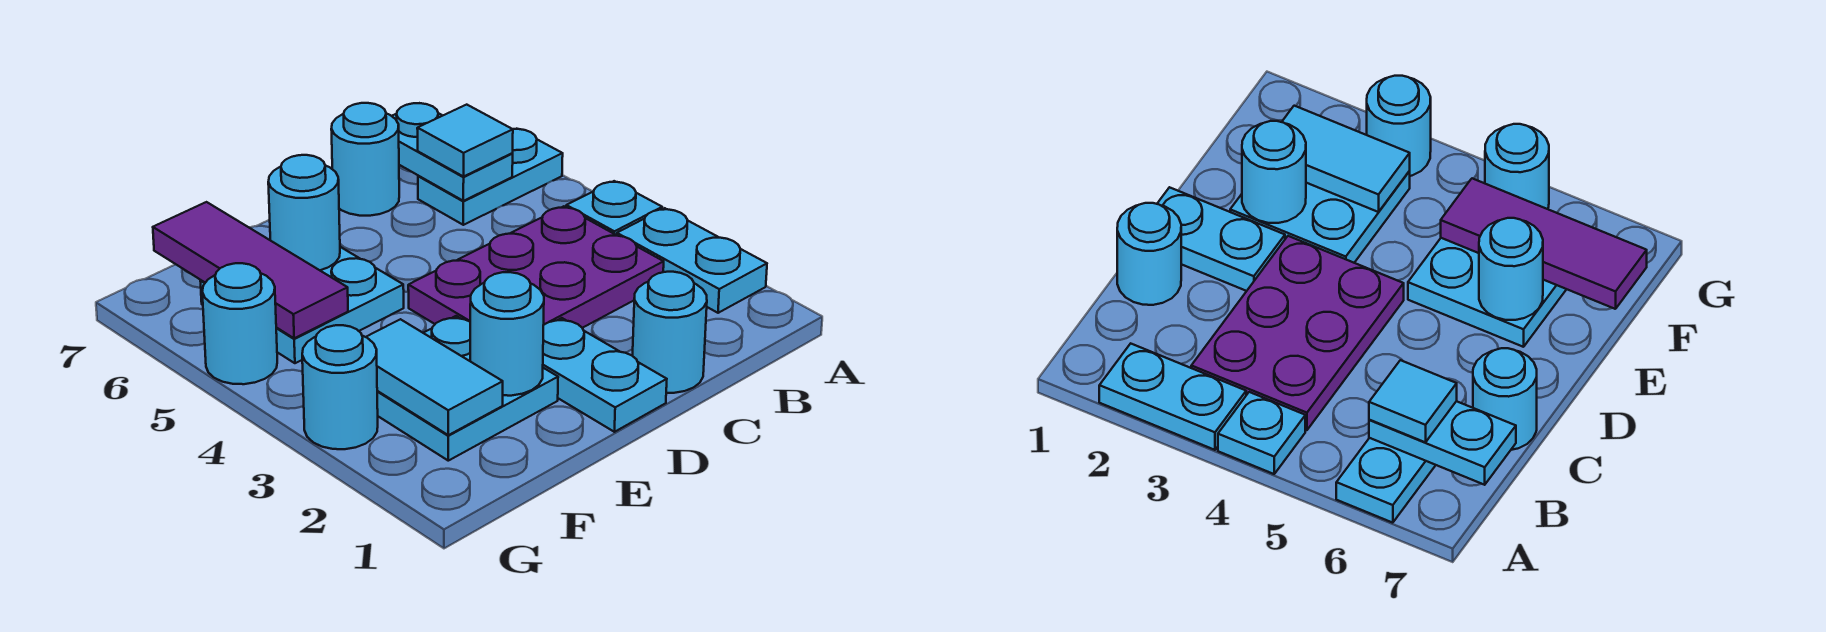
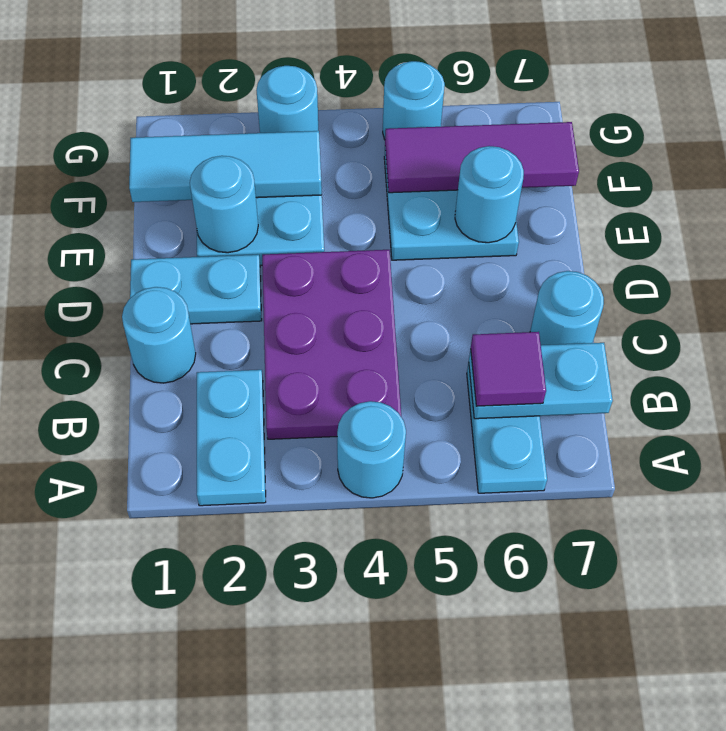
cyan 1x2 plate [617,208,767,313] -> cyan 1x2 plate turned to [197,370,266,506]
cyan 1x1 plate [566,181,662,235] -> cyan 1x1 round brick [337,401,406,498]
cyan 1x1 tile [417,105,513,177] -> purple 1x1 tile [471,332,546,406]
cyan 1x2 tile [367,319,503,435] -> cyan 1x3 tile [129,131,322,202]

